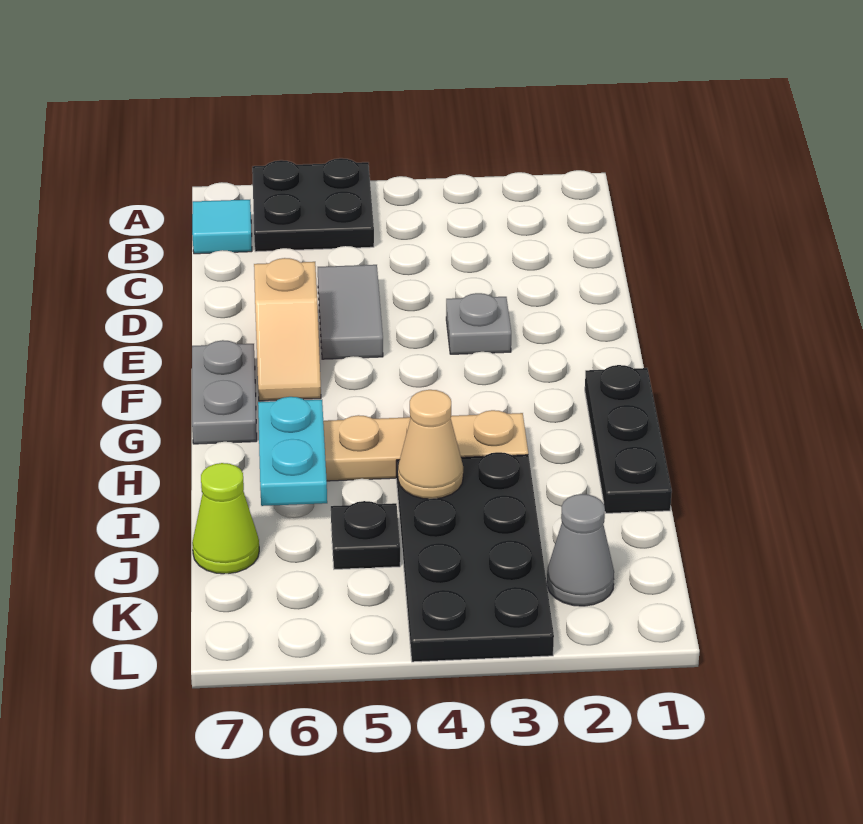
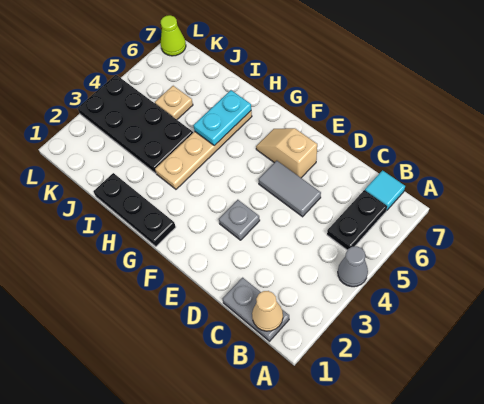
black 2x2 plate [252,158,374,252] -> black 1x2 plate [327,190,387,250]
grey 1x2 plate [192,340,257,444] -> grey 1x2 plate moved to [222,278,289,341]
cyan 1x2 plate [258,397,327,506] -> cyan 1x2 plate turned to [193,90,251,146]
tan 1x1 cone [398,390,463,499] -> tan 1x1 cone moved to [252,291,283,331]
black 1x1 plate [331,501,400,569] -> tan 1x1 plate [155,86,193,119]
lime 1x1 cone [192,463,259,574] -> lime 1x1 cone moved to [161,15,186,56]
grey 1x1 cone [547,494,614,606] -> grey 1x1 cone moved to [338,246,368,287]

